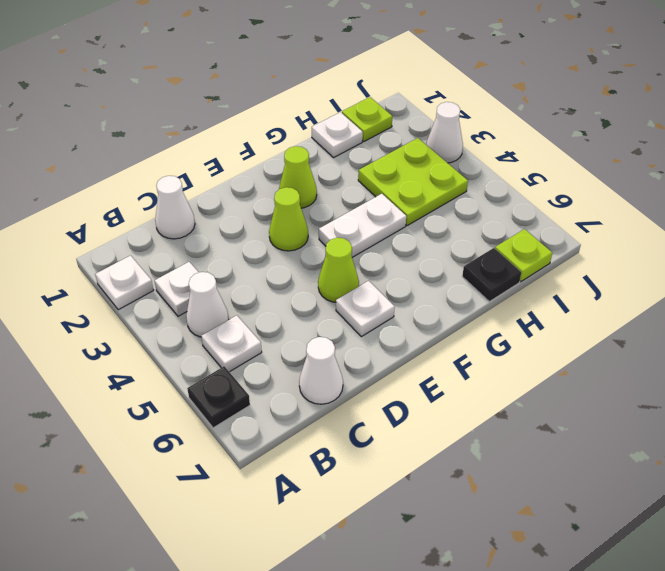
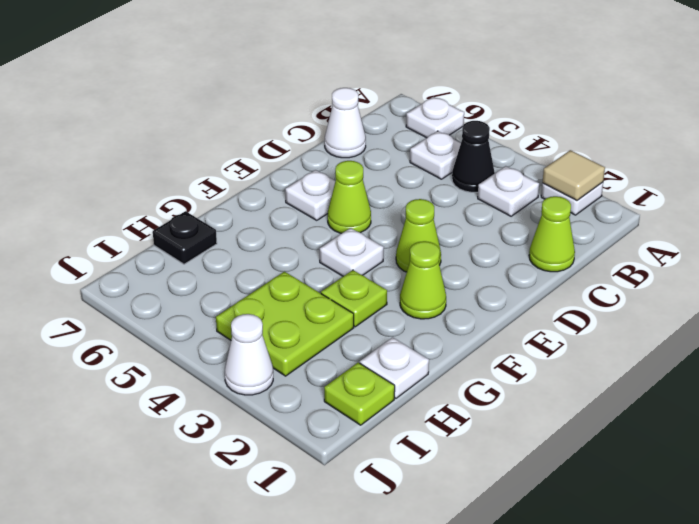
none -> tan 1x1 tile [543,150,605,201]
black 1x1 plate [187,366,250,428] -> white 1x1 plate [406,97,464,138]
white 1x1 cone [186,272,229,337] -> black 1x1 cone [452,121,495,192]
white 1x1 cone [155,176,195,239] -> lime 1x1 cone [529,196,575,272]
white 1x2 plate [319,194,406,257] -> white 1x1 plate [320,228,384,276]
lime 1x1 plate [495,229,552,282] -> lime 1x1 plate moved to [321,270,387,327]

